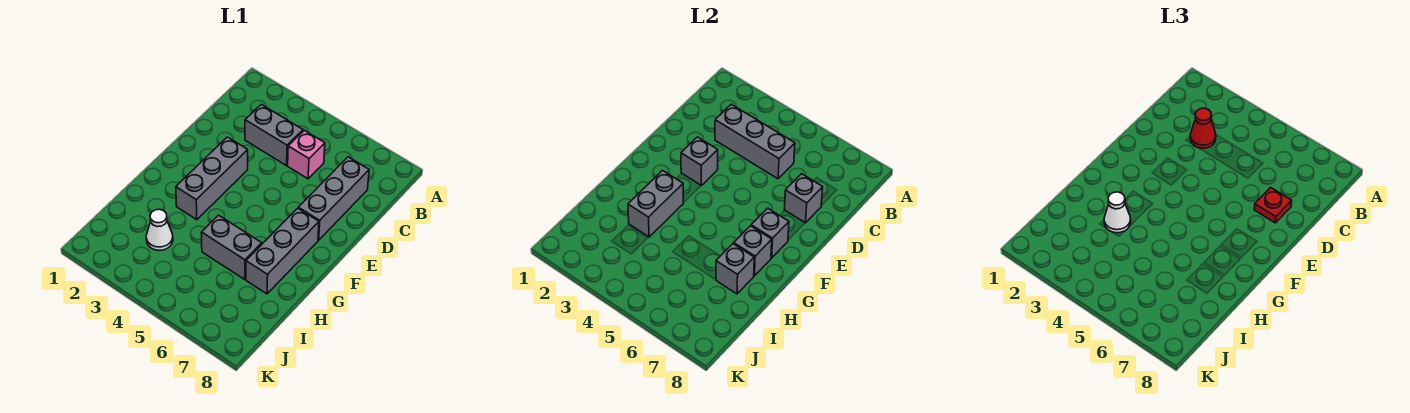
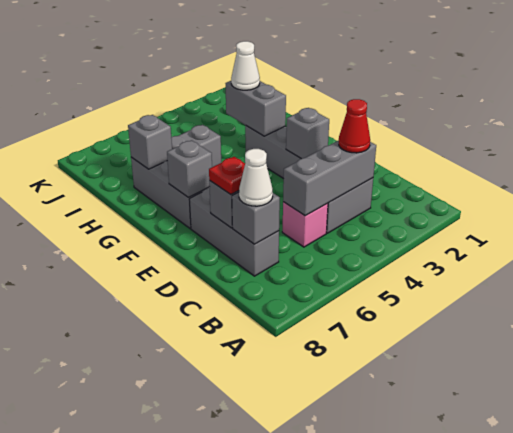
grey 1x1 brick [734,226,772,276] -> grey 1x1 brick moved to [232,192,280,244]
white 1x1 cone [146,209,173,250] -> white 1x1 cone moved to [239,149,273,206]

